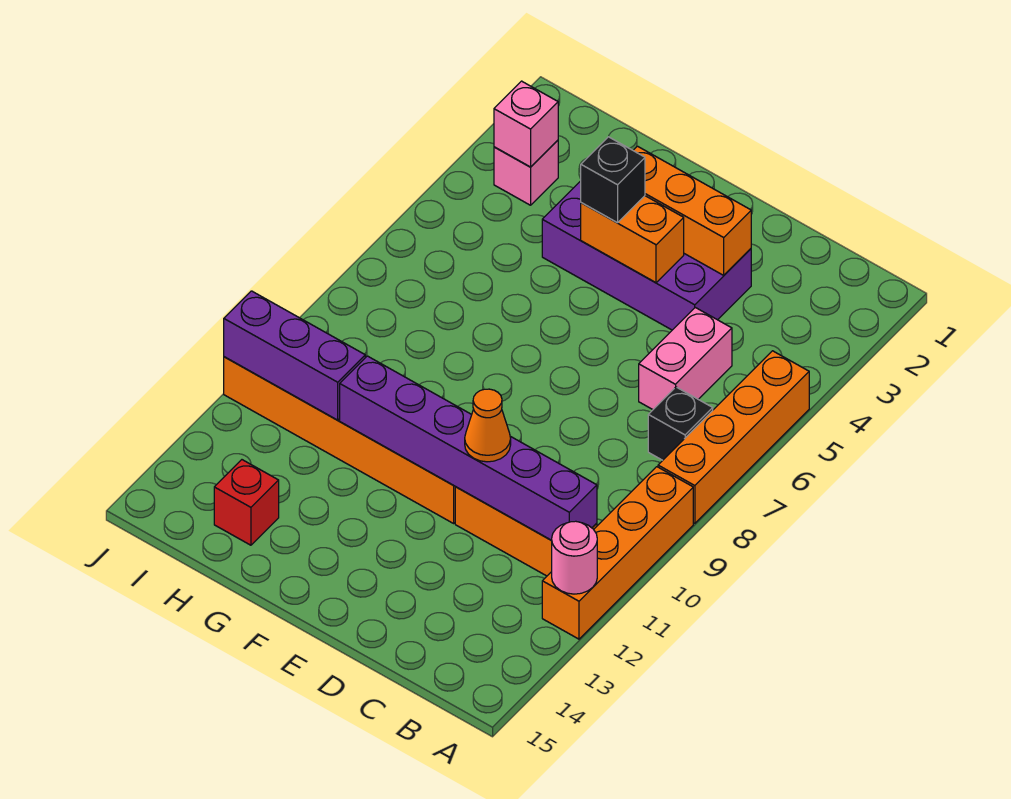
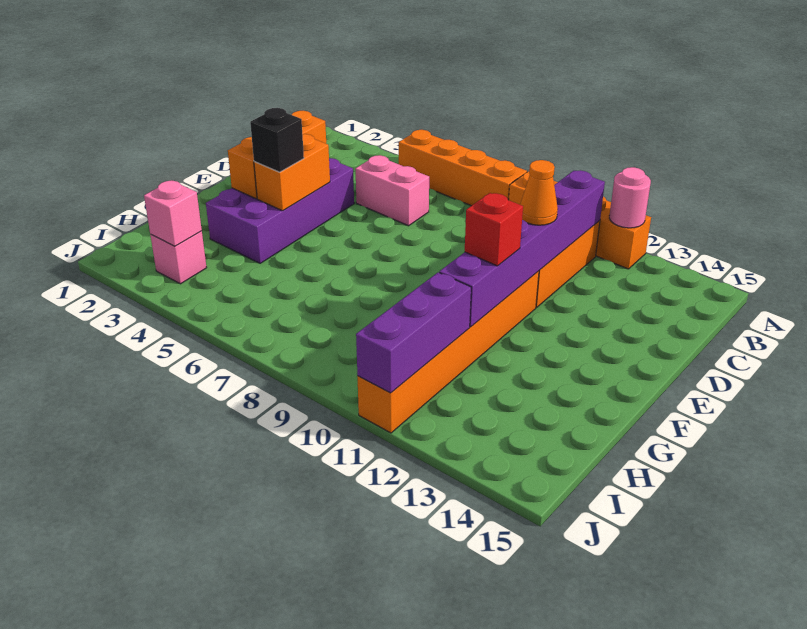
black 1x1 brick [648,387,713,460] -> none
red 1x1 brick [214,460,279,545] -> red 1x1 brick moved to [465,193,523,266]

